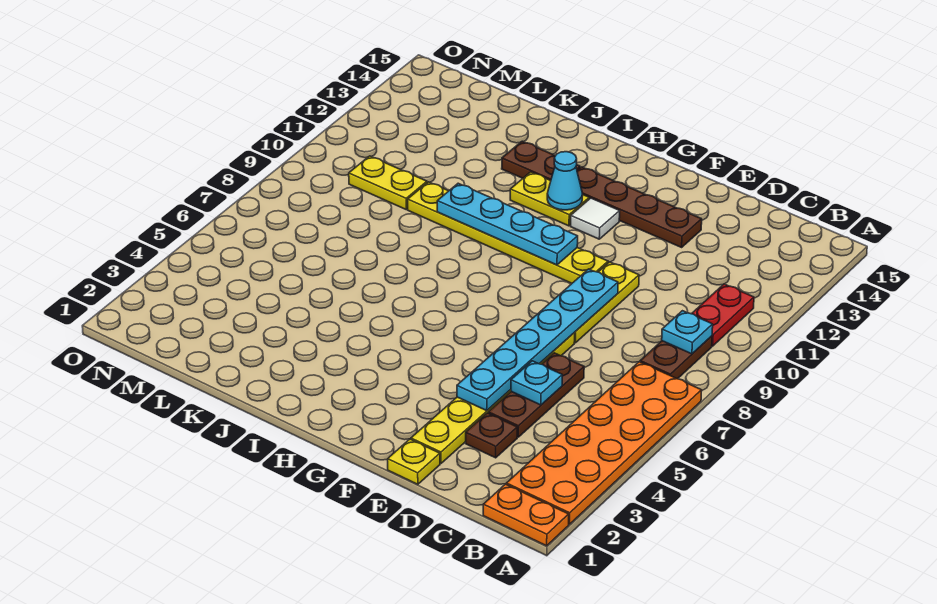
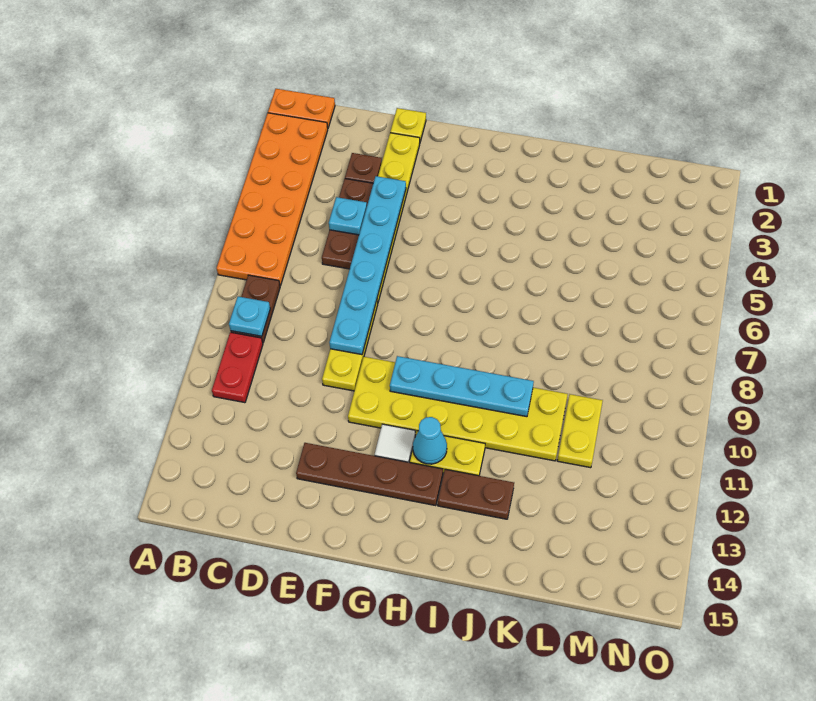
yellow 1x6 plate [408,182,608,283] -> yellow 2x6 plate [348,357,568,461]
yellow 1x2 plate [349,156,427,209] -> yellow 1x2 plate turned to [557,394,603,468]

